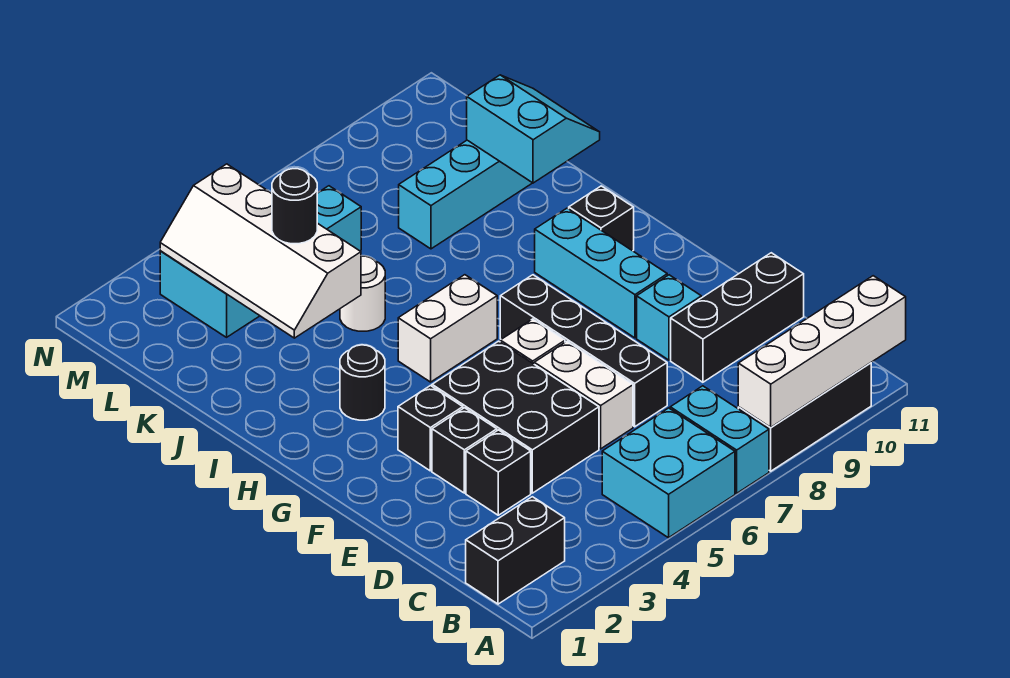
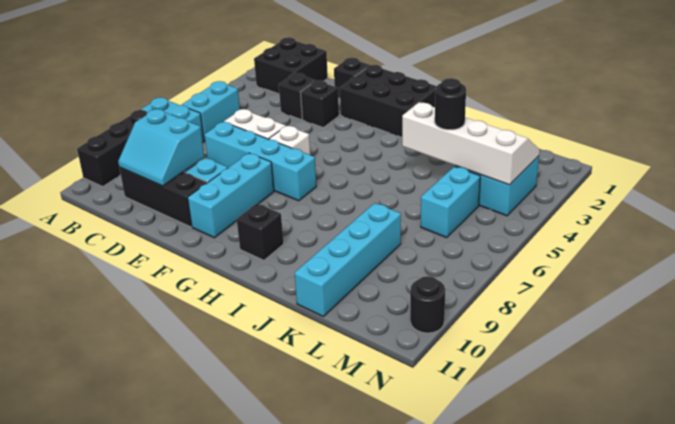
cyan 2x2 brick [602,408,735,538] -> cyan 1x2 brick [182,81,240,141]
white 1x4 brick [738,276,906,427] -> none
black 1x2 brick [466,497,565,604] -> black 2x2 brick [254,37,328,94]
black 2x3 brick [432,341,599,493] -> black 2x3 brick moved to [340,65,436,137]
black 1x4 brick [500,275,667,427] -> cyan 1x4 brick [204,122,316,201]
black 1x3 brick [671,253,804,382] -> black 1x3 brick turned to [119,167,207,227]
black 1x1 brick [398,386,463,471] -> black 1x1 brick moved to [334,58,370,98]
cyan 1x3 brick [535,208,667,338] -> cyan 1x3 brick turned to [188,153,274,238]
black 1x1 round brick [340,345,385,420] -> black 1x1 round brick moved to [410,276,445,333]
white 1x2 brick [398,275,497,382] -> none
white 1x1 round brick [340,256,385,331] -> none
cyan 2x2 slope [467,75,600,183] -> cyan 2x2 slope moved to [118,109,204,186]

